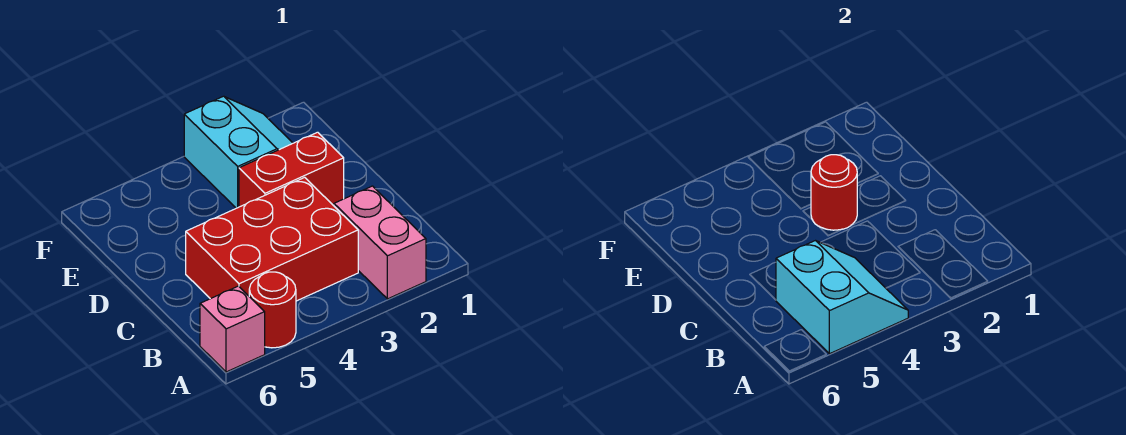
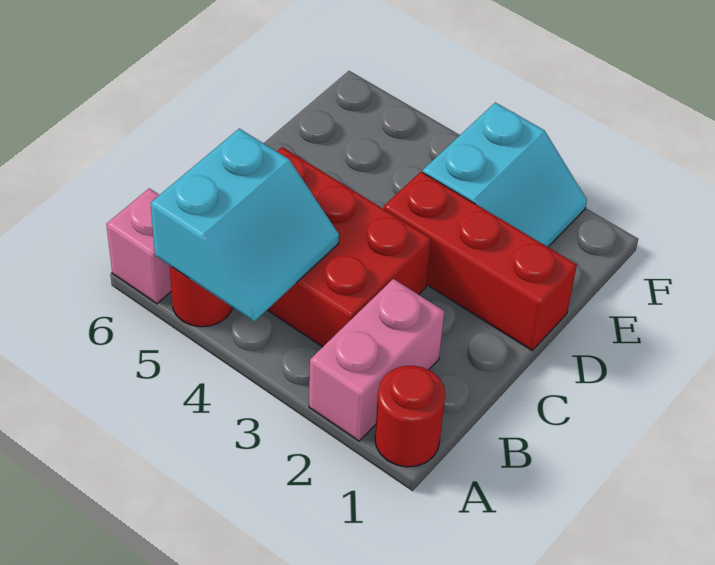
red 1x2 brick [239,132,344,207] -> red 1x3 brick [384,172,577,350]
red 1x1 round brick [811,155,857,230] -> red 1x1 round brick moved to [375,365,445,467]

